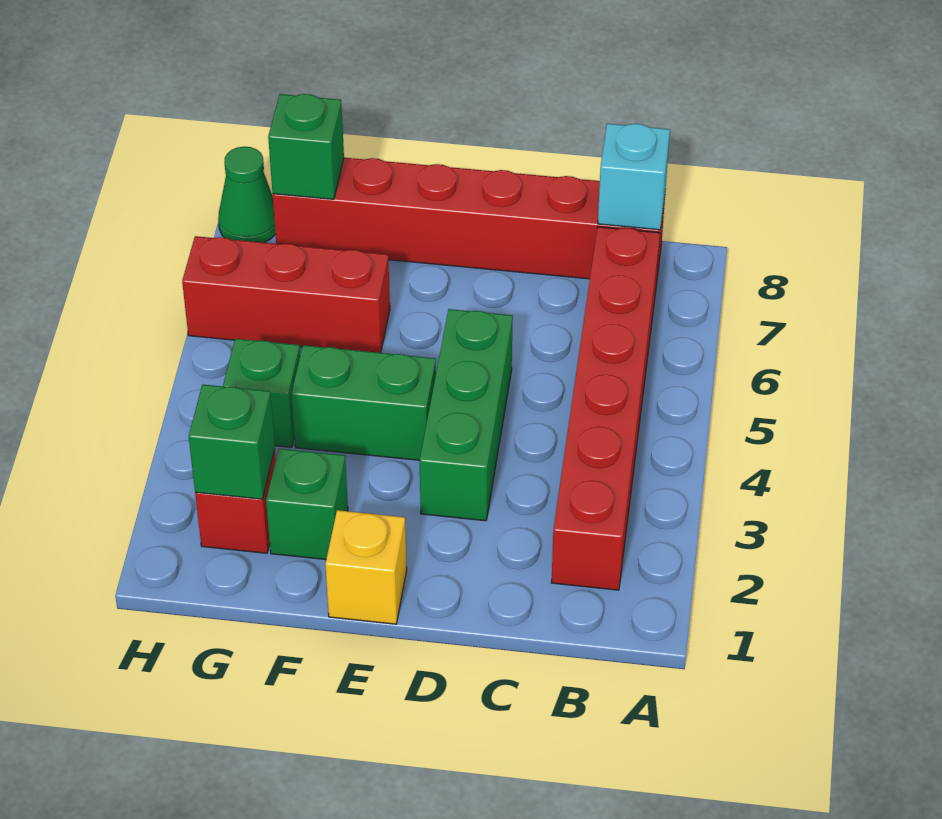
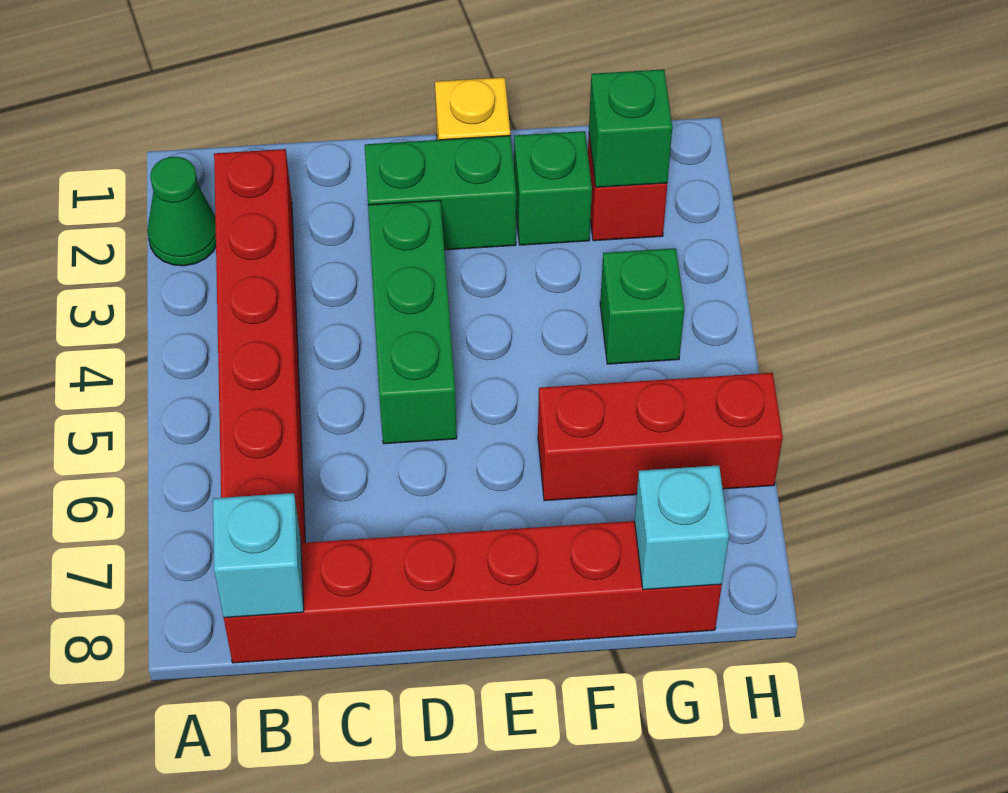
green 1x2 brick [291,345,436,460] -> green 1x2 brick moved to [365,136,516,250]
green 1x1 brick [268,94,344,199] -> cyan 1x1 brick [635,465,729,590]
green 1x1 cone [218,147,275,243] -> green 1x1 cone moved to [147,157,216,266]

